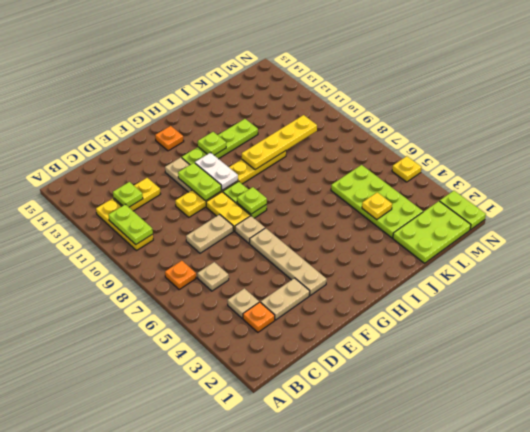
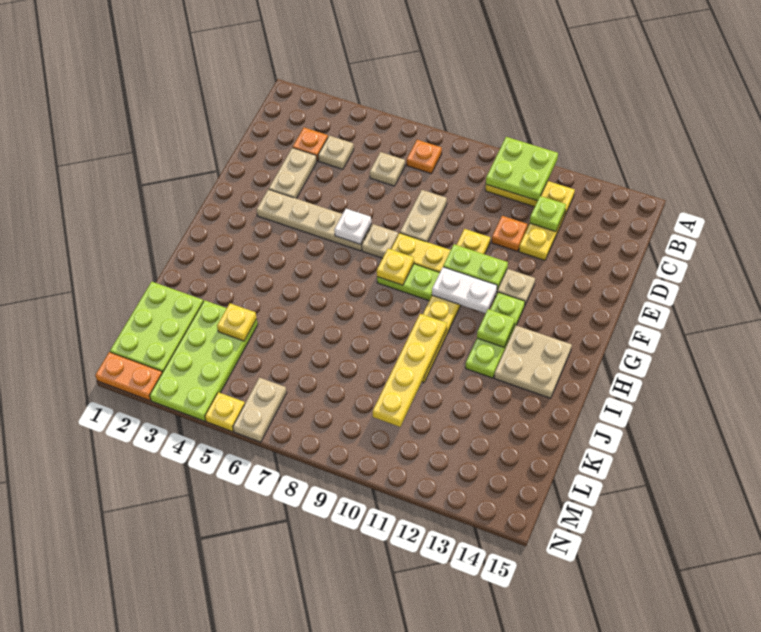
lime 1x2 plate [109,204,153,244] -> lime 2x2 plate [486,137,558,201]
none -> white 1x1 plate [334,209,371,244]
lime 1x1 plate [237,187,267,214] -> yellow 1x1 plate [377,249,414,285]
lime 1x4 plate [182,119,258,165] -> lime 1x3 plate [466,292,525,378]
orange 1x1 plate [155,126,184,151] -> orange 1x1 plate moved to [492,216,528,251]
none -> tan 2x2 plate [494,326,572,398]
lime 2x4 plate [331,165,423,238] -> lime 2x4 plate turned to [150,300,258,421]
none -> tan 1x2 plate [233,377,287,442]
lime 1x2 plate [440,191,486,230] -> orange 1x2 plate [95,352,162,401]

